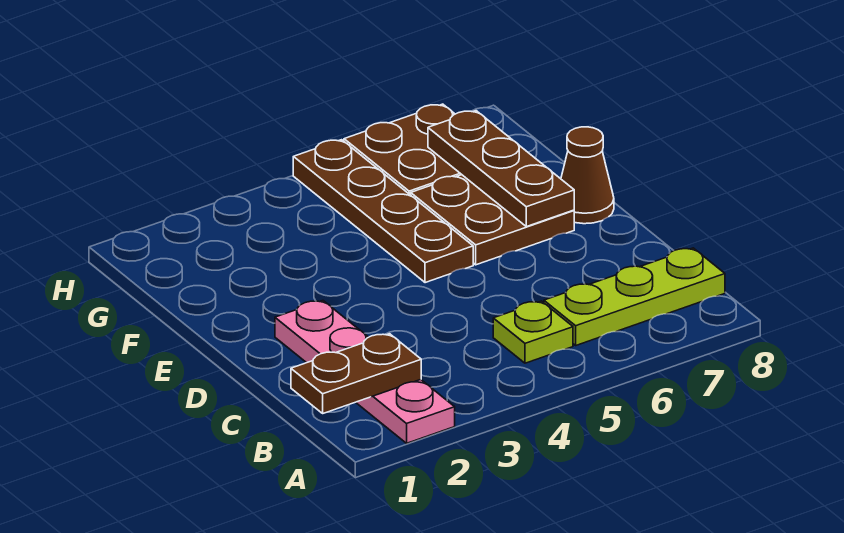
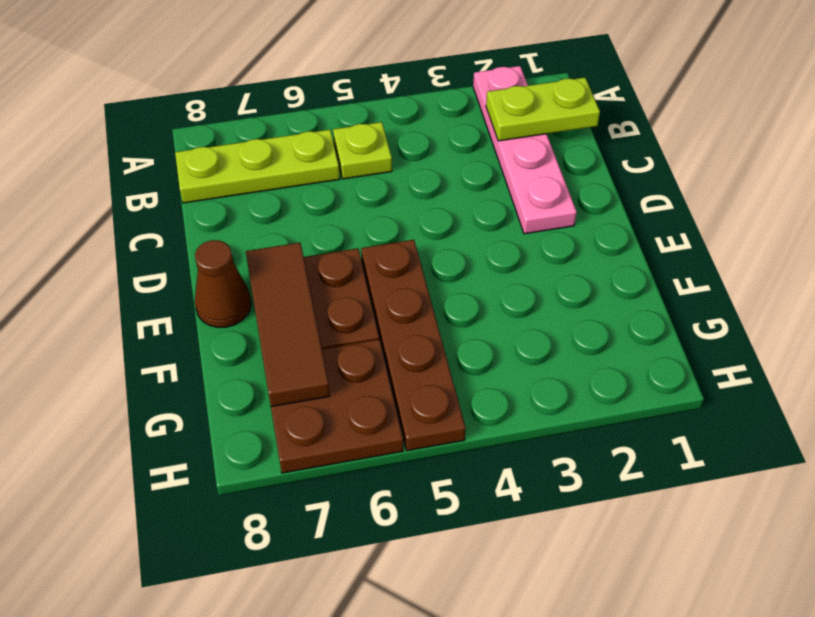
brown 1x2 plate [291,334,421,413] -> lime 1x2 plate [486,78,600,141]
brown 1x3 plate [428,111,574,227] -> brown 1x3 tile [246,243,330,407]

